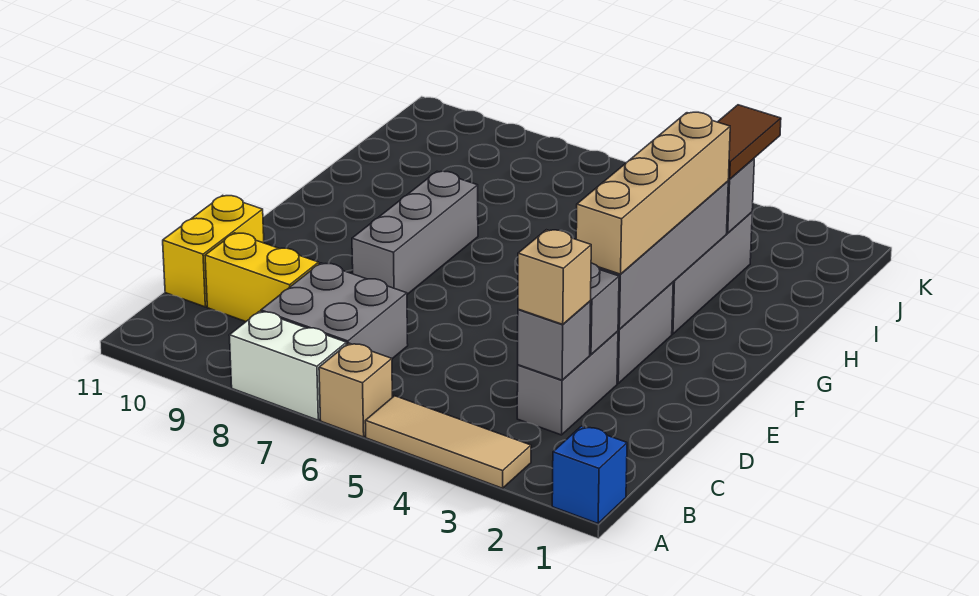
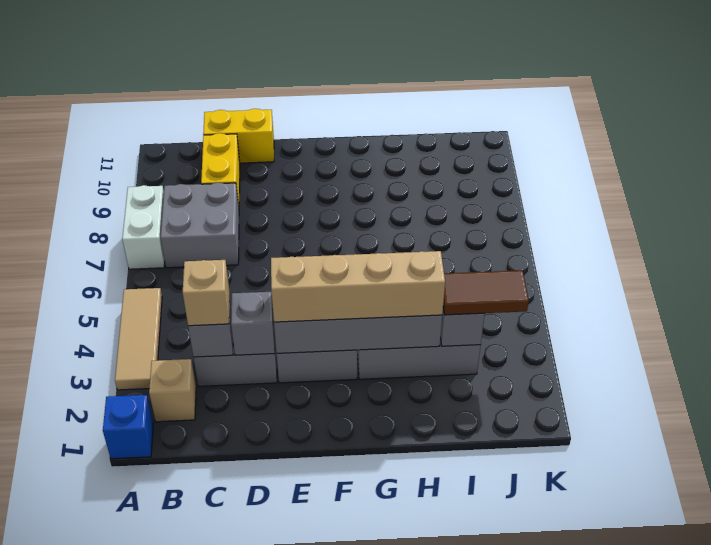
tan 1x1 brick [319,343,392,437] -> tan 1x1 brick moved to [149,359,196,422]
grey 1x3 brick [352,171,478,294] -> none

